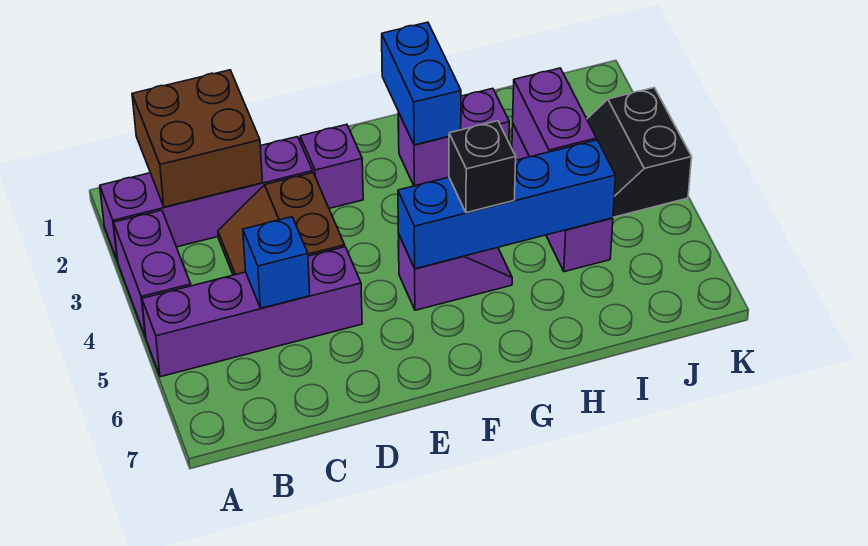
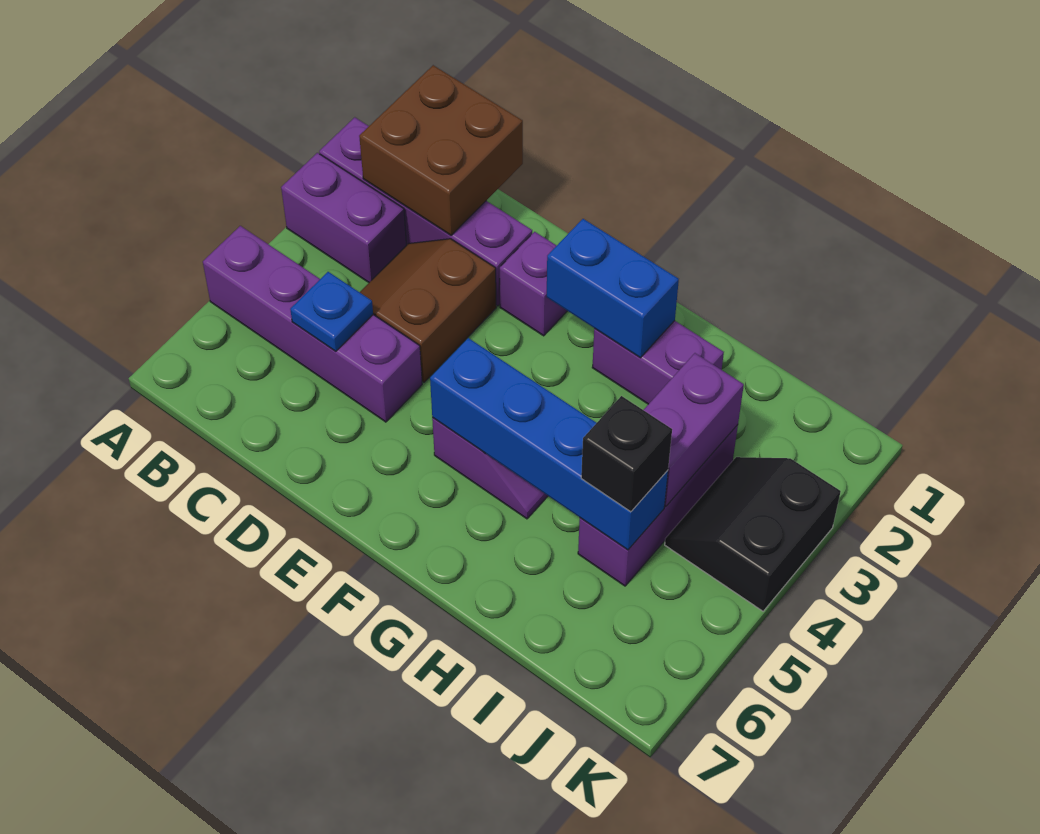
purple 1x2 brick [114,210,191,337] -> purple 1x2 brick turned to [281,153,406,282]
blue 1x1 brick [243,217,310,308] -> blue 1x1 plate [290,272,373,351]
blue 1x2 brick [382,22,461,145] -> blue 1x2 brick turned to [547,219,679,358]
black 1x1 brick [449,121,516,213] -> black 1x1 brick moved to [581,396,672,512]

